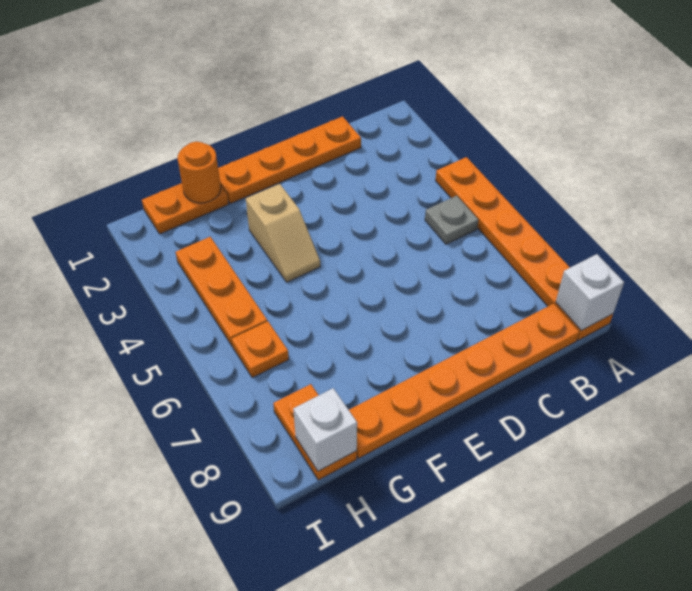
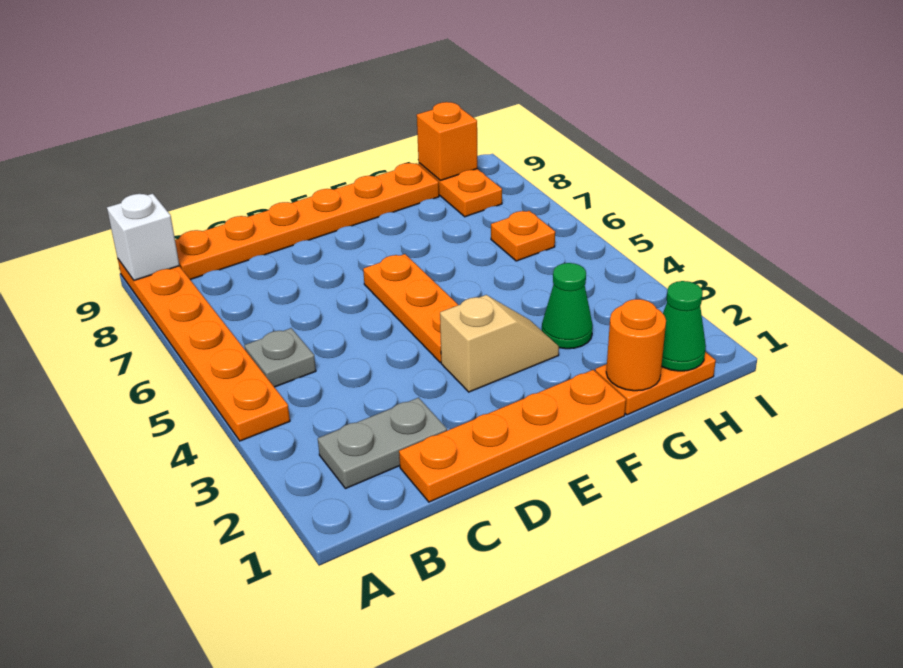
none -> grey 1x2 plate [318,398,447,489]
tan 1x2 slope [246,184,320,282] -> tan 1x2 slope turned to [440,295,559,392]
none -> green 1x1 cone [542,263,593,349]
none -> green 1x1 cone [662,281,706,371]
orange 1x3 plate [176,237,267,346] -> orange 1x3 plate moved to [363,254,458,363]
white 1x1 brick [293,388,357,471] -> orange 1x1 brick [417,102,477,180]

